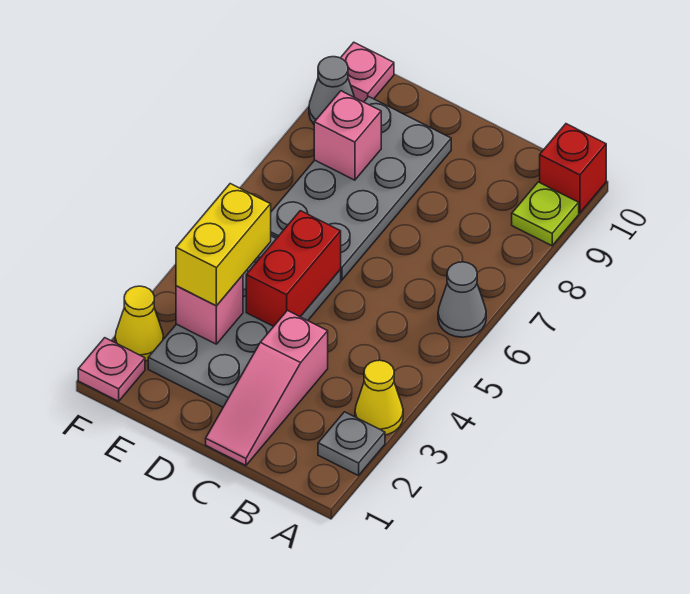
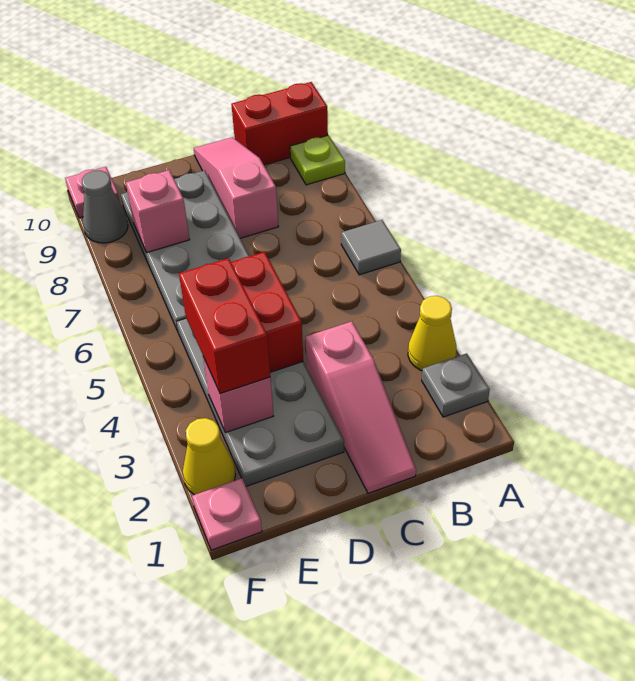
grey 1x1 cone [438,262,486,337] -> grey 1x1 tile [341,220,401,275]
red 1x1 brick [540,124,606,213] -> red 1x2 brick [231,82,328,165]
none -> pink 1x3 slope [194,137,279,238]
yellow 1x2 brick [176,184,271,306] -> red 1x2 brick [179,258,270,393]

